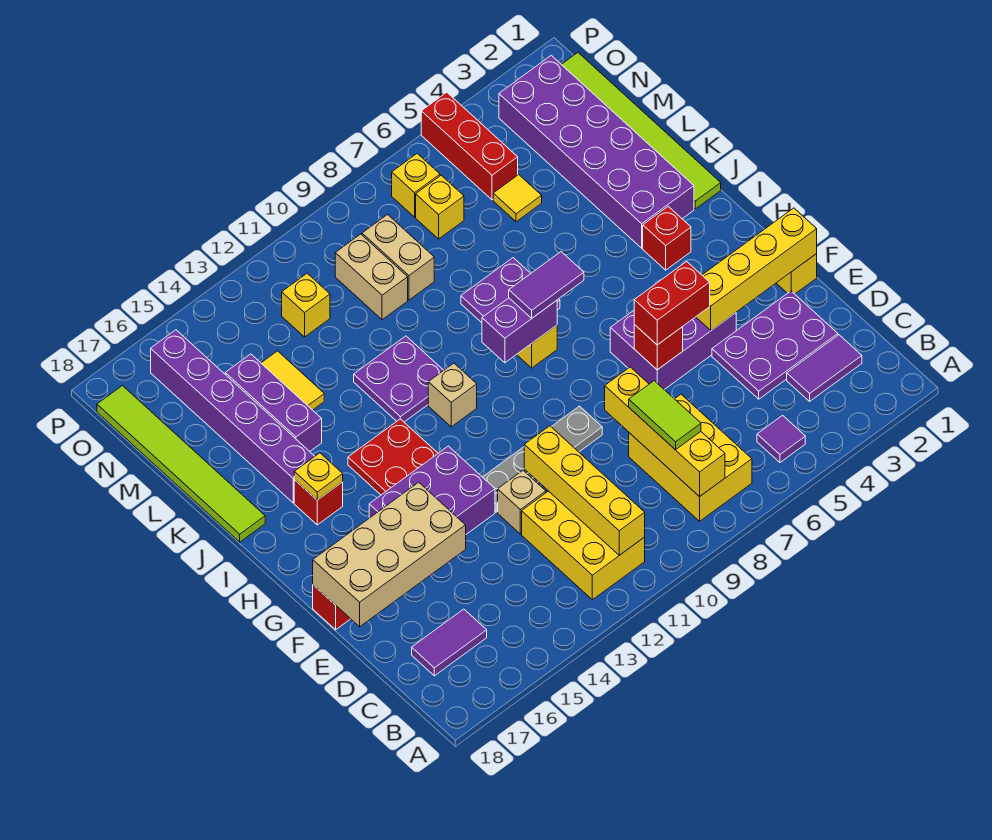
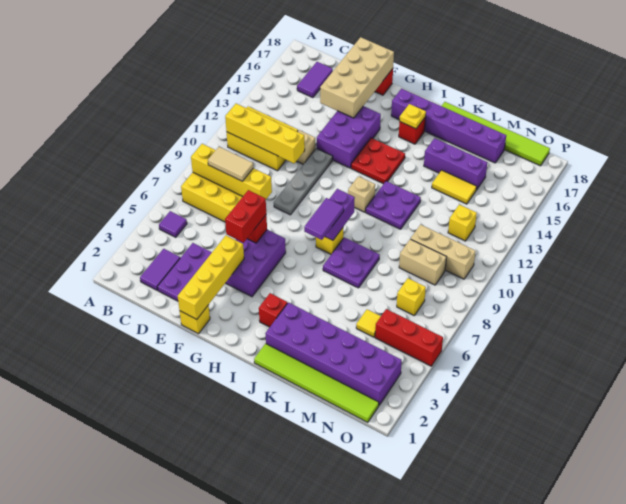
lime 1x2 tile [629,381,701,450] -> tan 1x2 tile [208,147,253,181]
purple 1x6 brick [151,330,315,503] -> purple 1x6 brick moved to [391,89,506,163]
tan 1x2 brick [335,234,408,320] -> tan 1x3 brick [411,225,476,279]
yellow 1x1 brick [392,154,440,217] -> none

